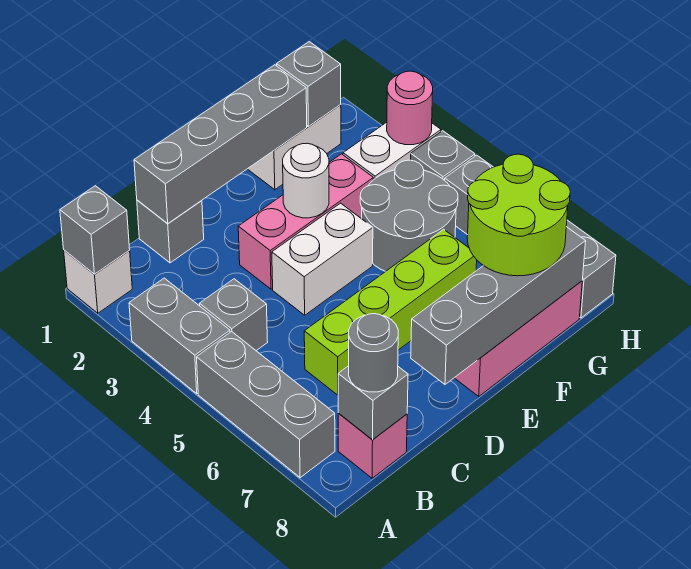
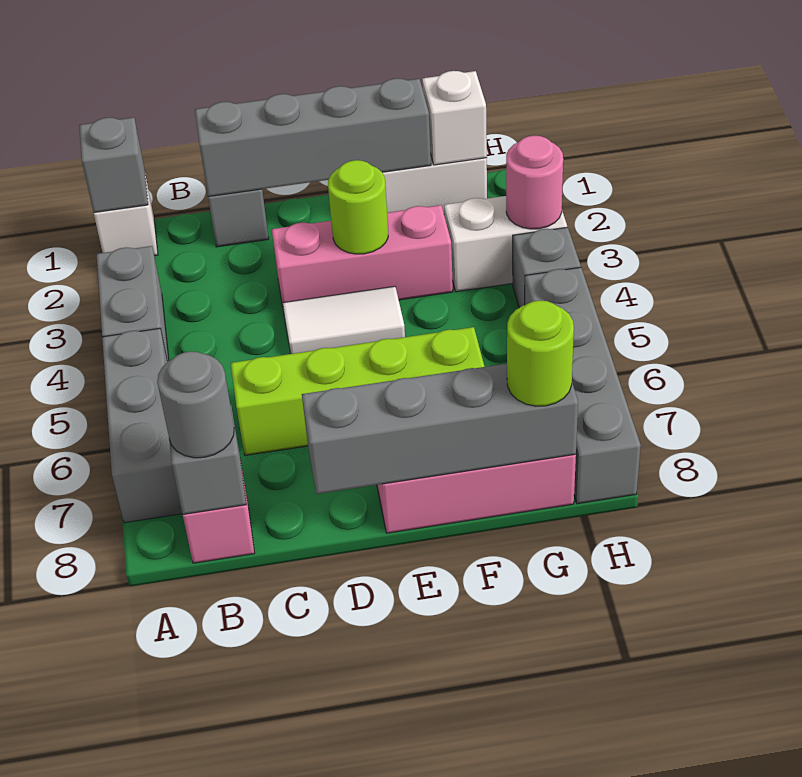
grey 1x1 brick [200,279,268,351] -> none
white 1x2 brick [272,203,373,315] -> white 1x2 tile [283,286,405,354]
white 1x1 round brick [283,143,329,218] -> lime 1x1 round brick [328,160,388,254]
grey 2x2 round brick [360,160,458,272] -> none
lime 2x2 round brick [467,154,570,276] -> lime 1x1 round brick [507,300,574,406]
grey 1x1 brick [277,42,341,126] -> white 1x1 brick [422,71,487,165]

